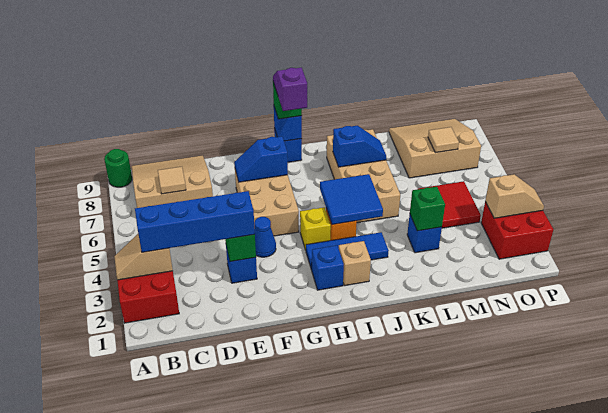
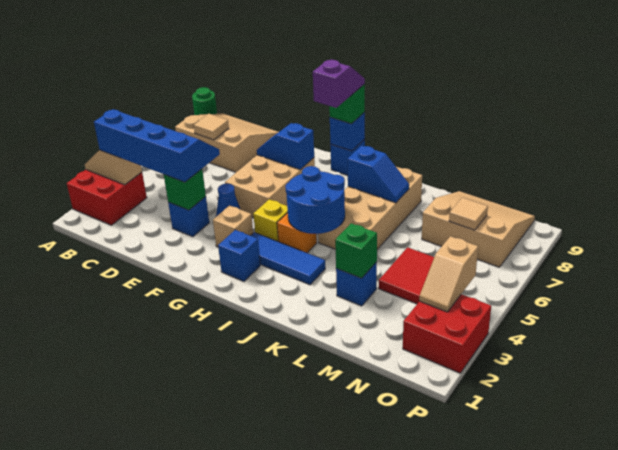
tan 1x1 brick [339,241,371,286] -> tan 1x1 brick moved to [213,206,253,247]
blue 2x2 tile [320,174,383,225] -> blue 2x2 round brick [285,166,345,234]
tan 1x2 slope [485,174,544,218] -> tan 1x2 slope turned to [419,236,478,312]

